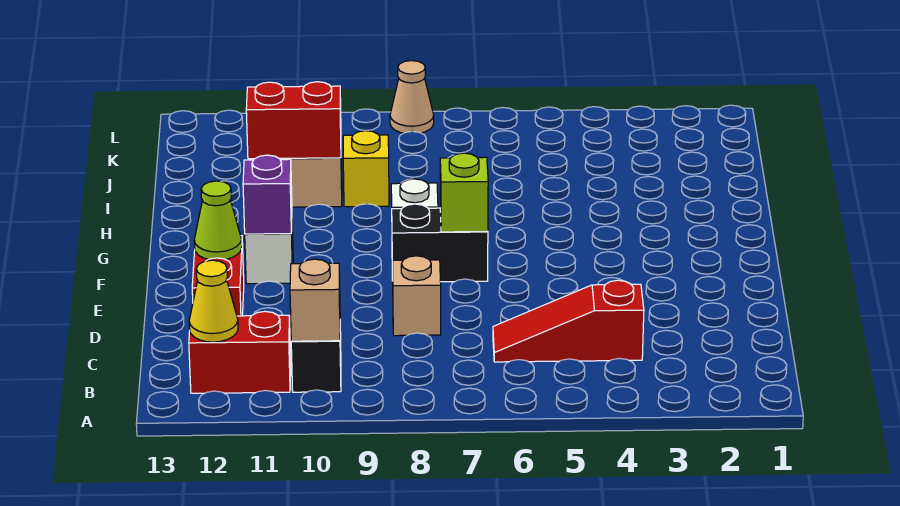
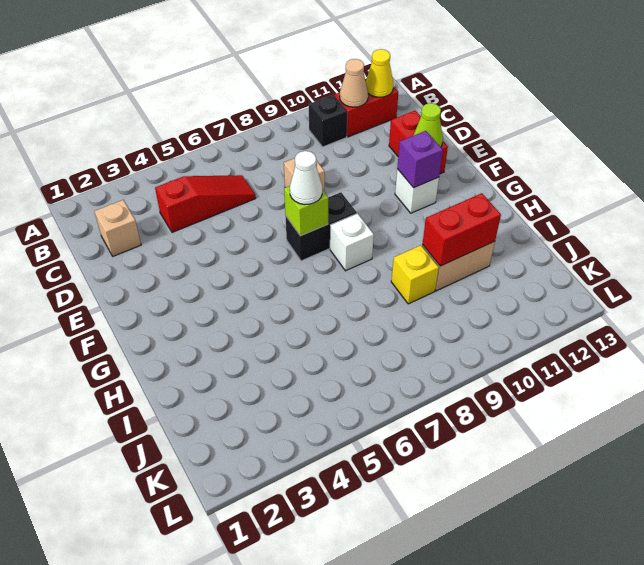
tan 1x1 brick [290,259,340,341] -> tan 1x1 brick moved to [94,200,141,256]
none -> white 1x1 cone [290,151,322,205]
tan 1x1 cone [390,61,434,133] -> tan 1x1 cone moved to [340,59,368,107]

